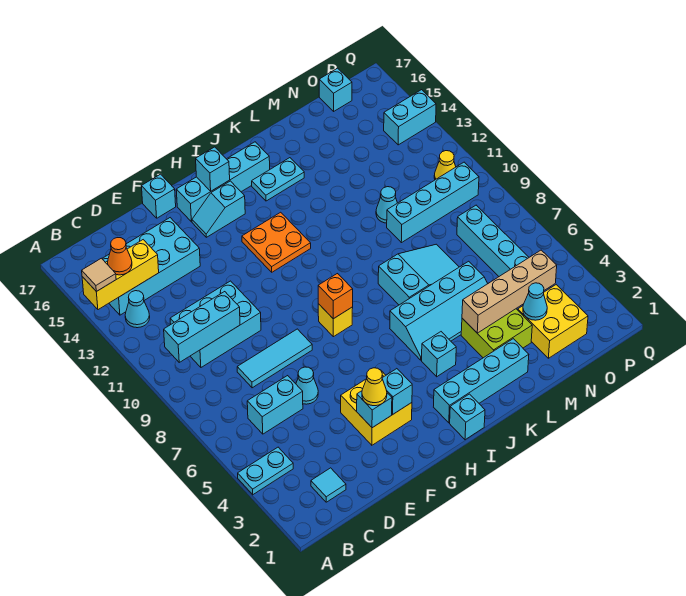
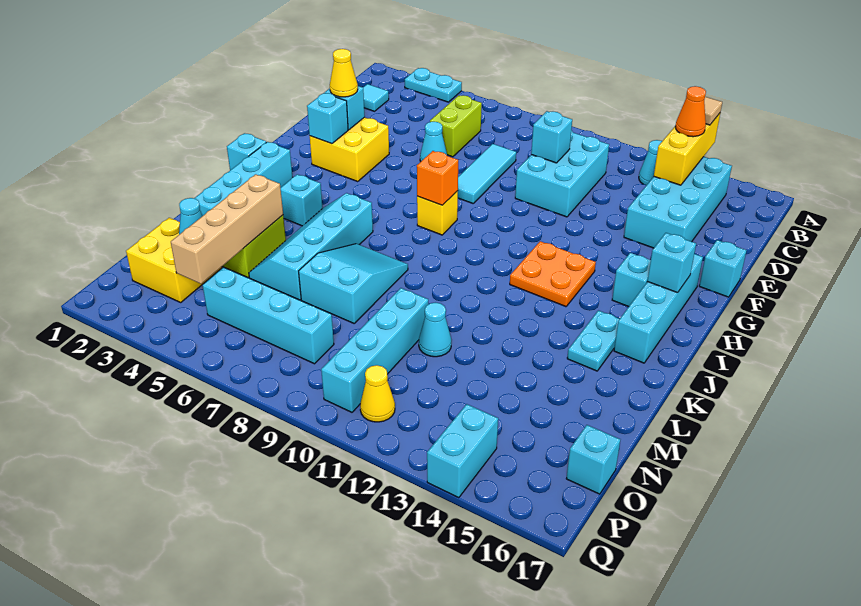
cyan 1x2 plate [238,447,293,495] -> cyan 1x2 plate turned to [405,68,462,102]
cyan 1x3 brick [164,292,240,362] -> cyan 1x1 brick [531,111,572,163]
cyan 1x2 brick [247,376,303,434] -> lime 1x2 brick [430,95,482,157]
cyan 2x3 slope [378,244,459,305] -> cyan 2x3 slope turned to [299,244,408,323]

